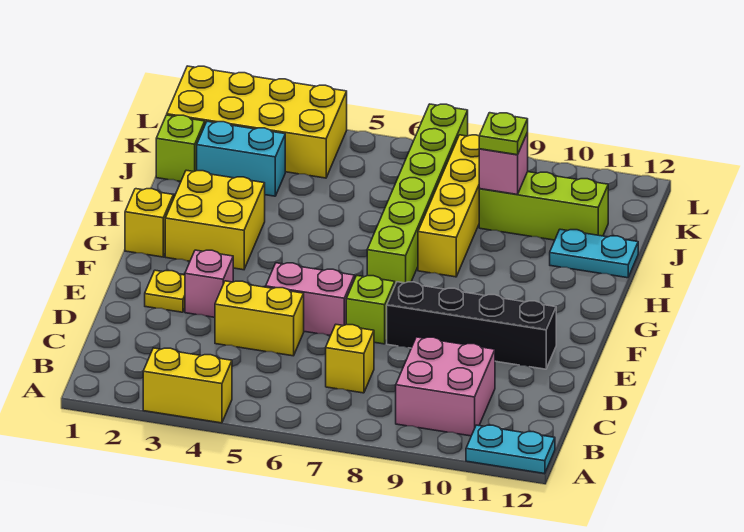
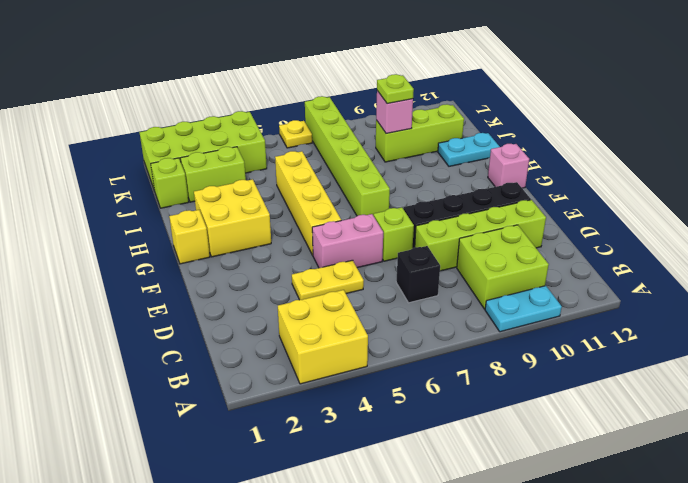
yellow 1x2 brick [143,348,232,423] -> yellow 2x2 brick [278,290,368,384]
cyan 1x2 plate [466,425,555,474] -> cyan 1x2 plate moved to [485,286,562,332]
pink 2x2 brick [396,337,495,436] -> lime 2x2 brick [457,225,549,309]
yellow 1x1 brick [326,325,374,393] -> black 1x1 brick [396,246,440,303]
yellow 1x2 brick [215,281,304,356] -> yellow 1x2 plate [292,260,364,300]
none -> lime 1x4 brick [415,200,546,271]
yellow 1x1 plate [145,270,185,312] -> yellow 1x1 plate moved to [279,120,312,148]
pink 1x1 brick [185,250,233,317] -> pink 1x1 brick moved to [488,144,529,188]
yellow 1x4 brick [418,135,479,277] -> yellow 1x4 brick moved to [275,151,341,255]
cyan 1x2 brick [197,122,285,196] -> lime 1x2 brick [180,147,246,202]
yellow 2x4 brick [167,66,347,178] -> lime 2x4 brick [139,111,267,191]

